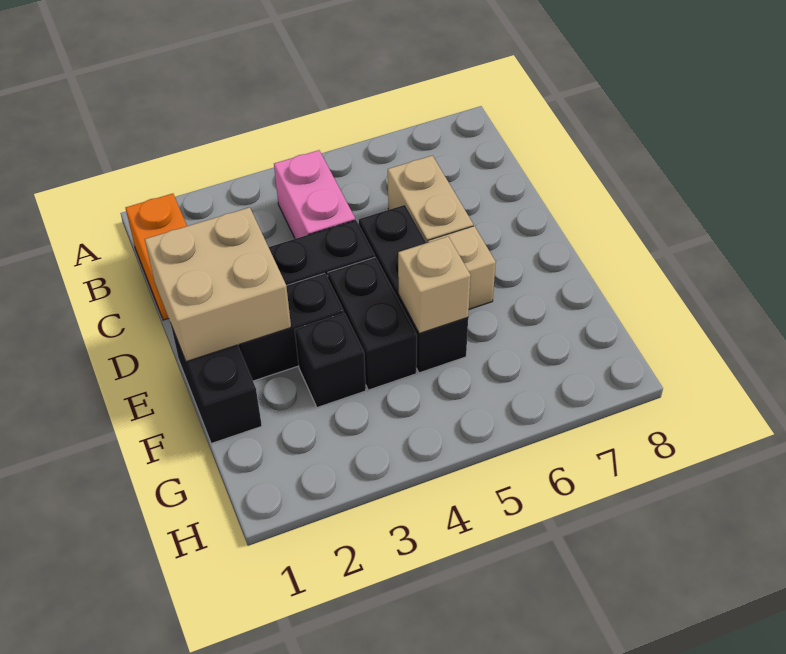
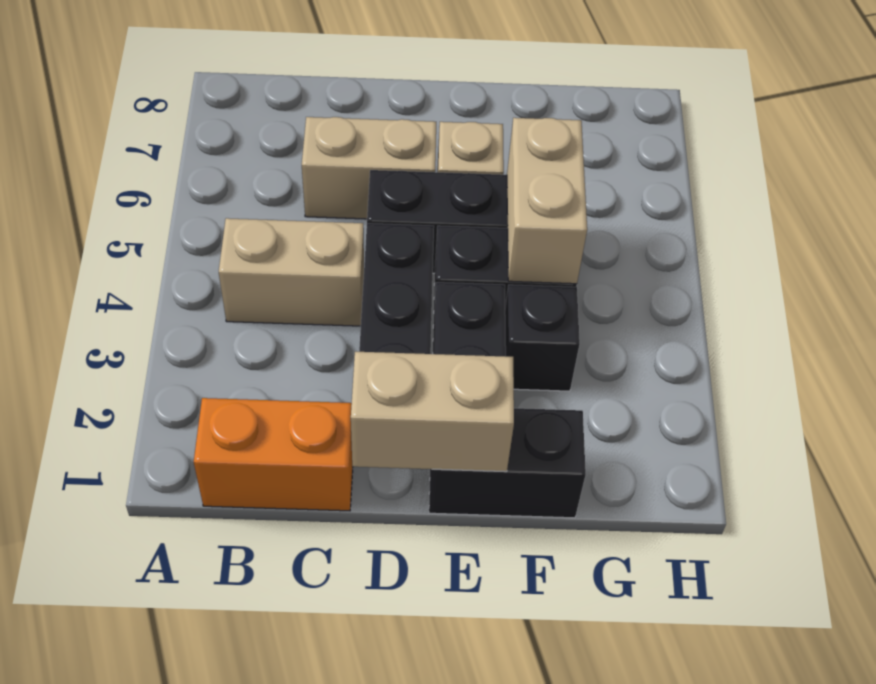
pink 1x2 brick [274,150,355,239] -> tan 1x2 brick [219,218,364,326]
tan 2x2 brick [145,207,291,362] -> tan 1x2 brick [351,352,514,472]
tan 1x1 brick [398,236,471,333] -> tan 1x2 brick [507,118,587,284]

